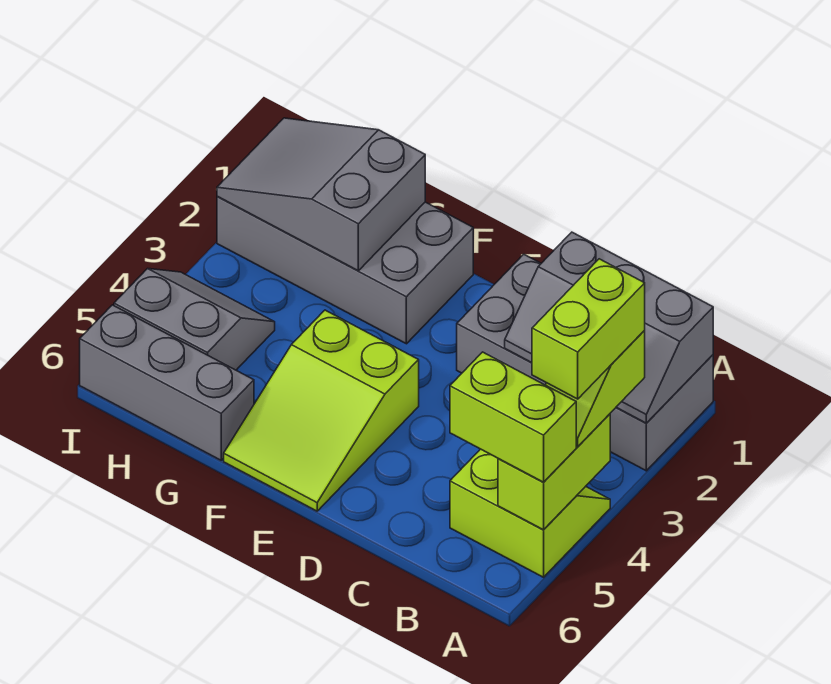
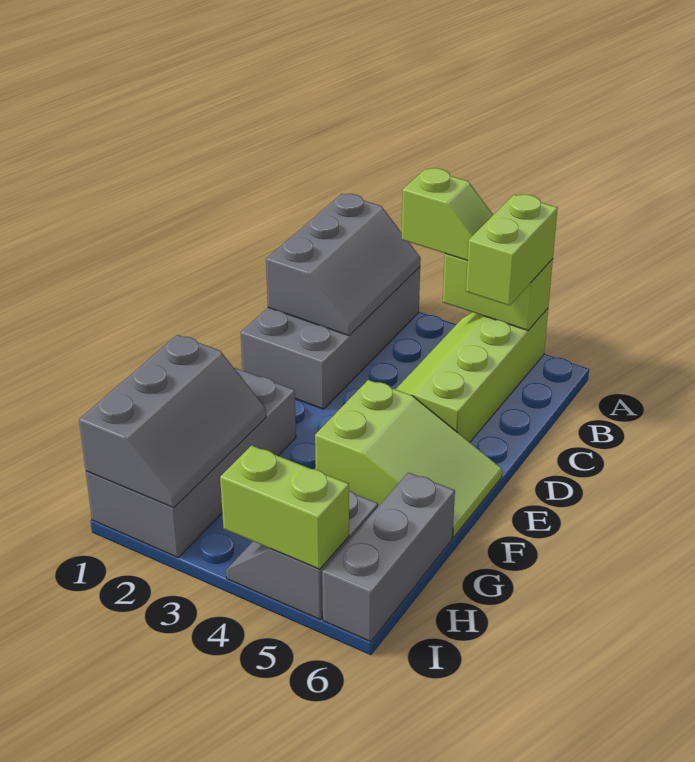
lime 1x2 brick [532,259,645,399] -> lime 1x2 brick moved to [220,446,349,569]
lime 2x2 slope [450,449,610,577] -> lime 2x4 slope [396,308,548,442]
grey 2x3 slope [217,118,425,271] -> grey 2x3 slope turned to [79,335,266,508]

